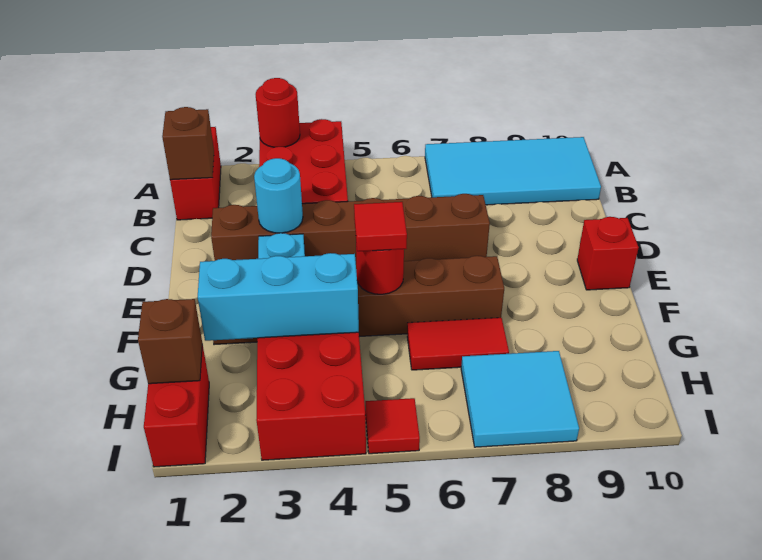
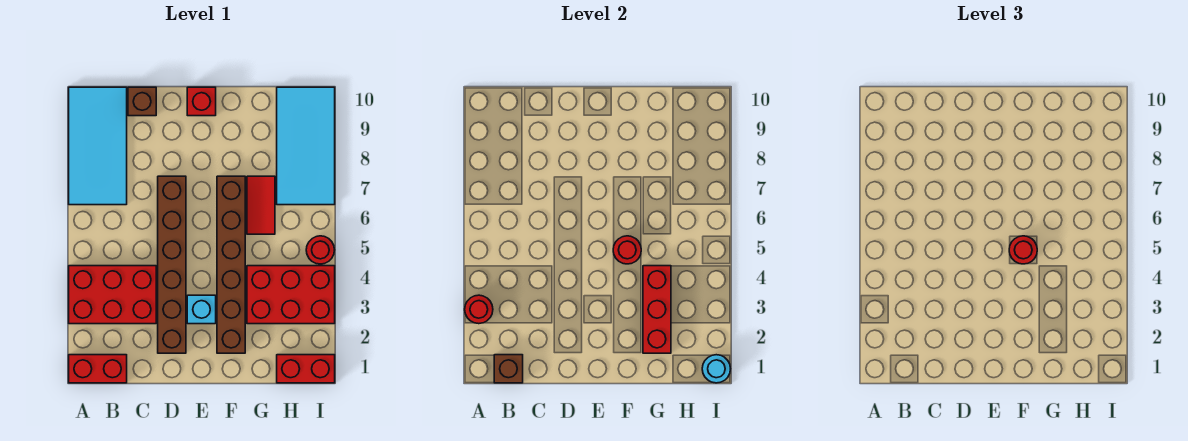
cyan 1x1 round brick [254,158,303,233] -> cyan 1x1 round brick moved to [702,355,730,383]
red 1x1 tile [354,202,407,251] -> red 1x1 round brick [1009,236,1037,264]
cyan 1x3 brick [198,253,359,341] -> red 1x3 brick [643,266,671,353]
brown 1x1 brick [138,299,202,384] -> brown 1x1 brick moved to [128,87,156,116]
cyan 2x2 tile [461,351,579,447] -> cyan 2x4 tile [277,87,335,205]
red 1x1 tile [365,398,420,454] -> red 1x1 round brick [306,236,334,264]

